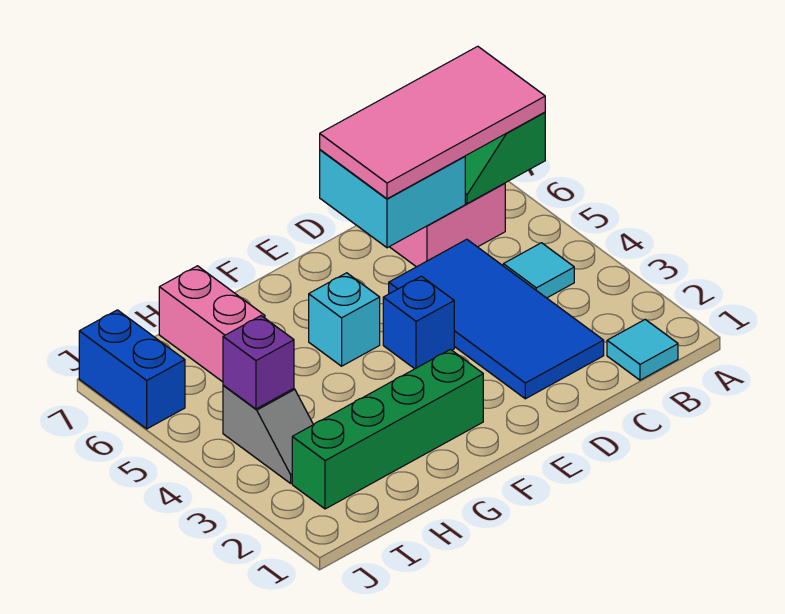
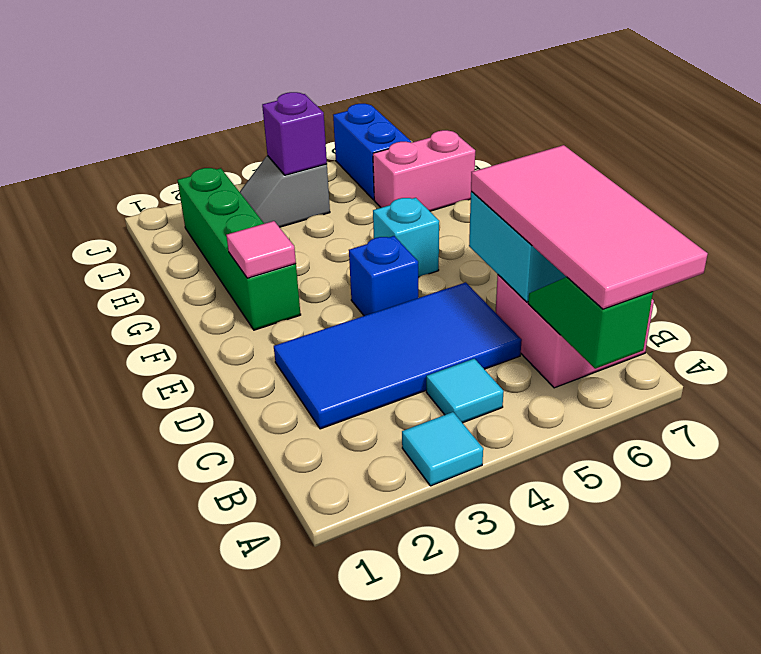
cyan 1x1 tile [607,319,678,380] -> cyan 1x1 tile moved to [402,412,483,486]
none -> pink 1x1 tile [226,221,296,278]
blue 1x2 brick [79,310,185,429] -> blue 1x2 brick turned to [333,104,411,200]

